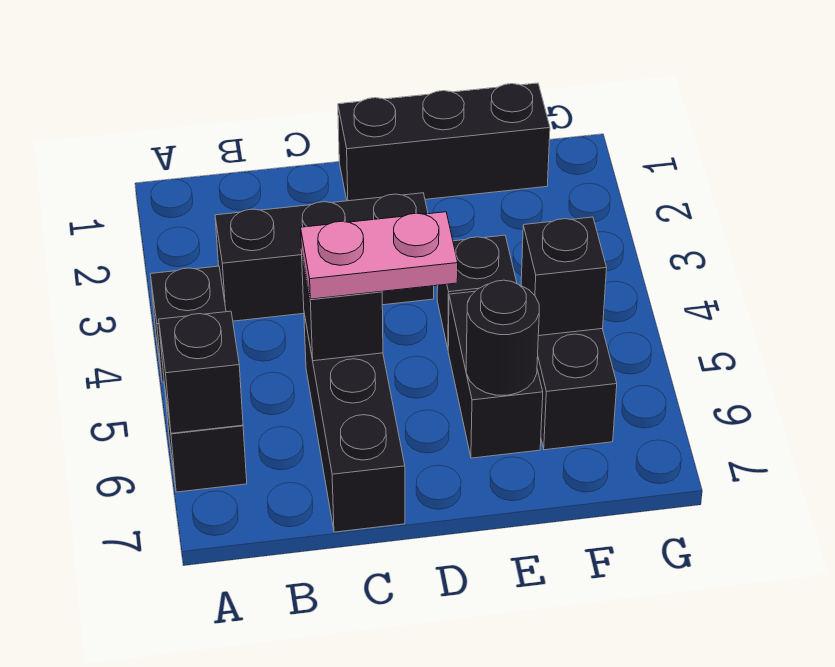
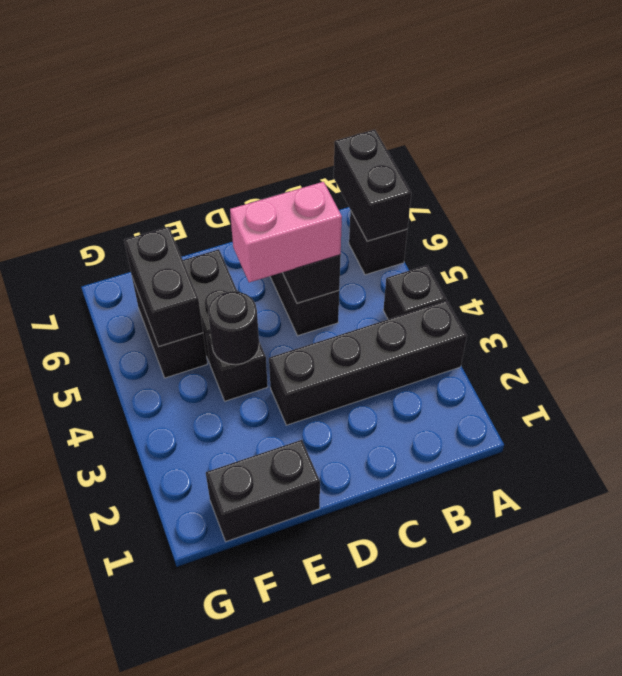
black 1x1 brick [159,311,243,433] -> black 1x2 brick [334,129,411,241]
black 1x3 brick [215,193,434,321] -> black 1x4 brick [269,301,467,425]
pink 1x2 plate [301,212,458,299] -> pink 1x2 brick [230,182,342,282]
black 1x3 brick [338,83,550,201] -> black 1x2 brick [206,440,320,541]
black 1x1 round brick [466,280,539,395] -> black 1x1 round brick moved to [208,291,259,365]
black 1x1 brick [521,217,607,336] -> black 1x2 brick [124,227,203,347]

